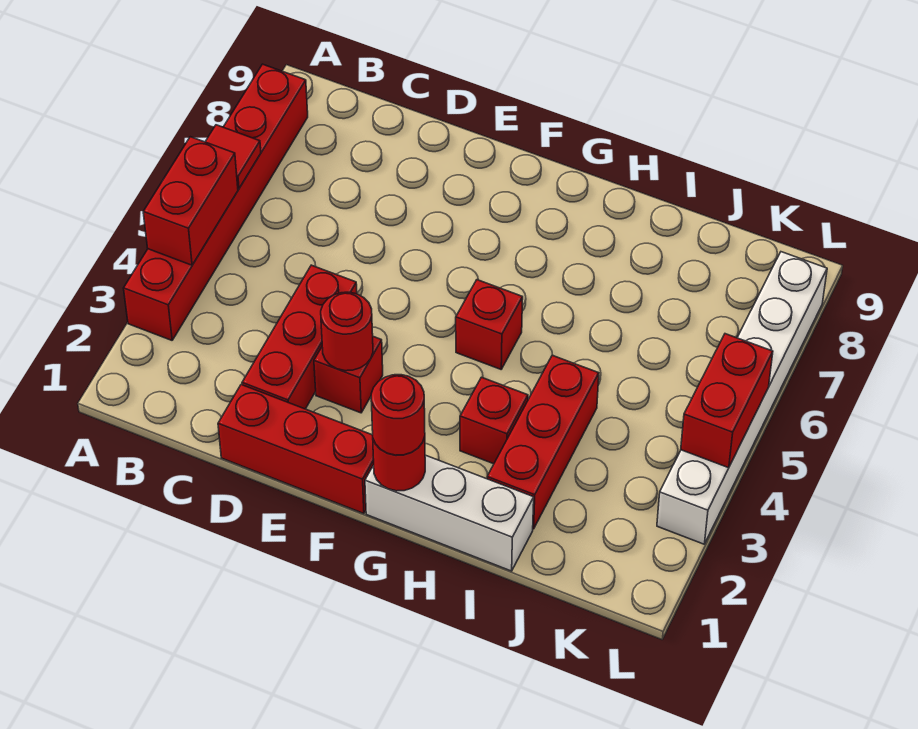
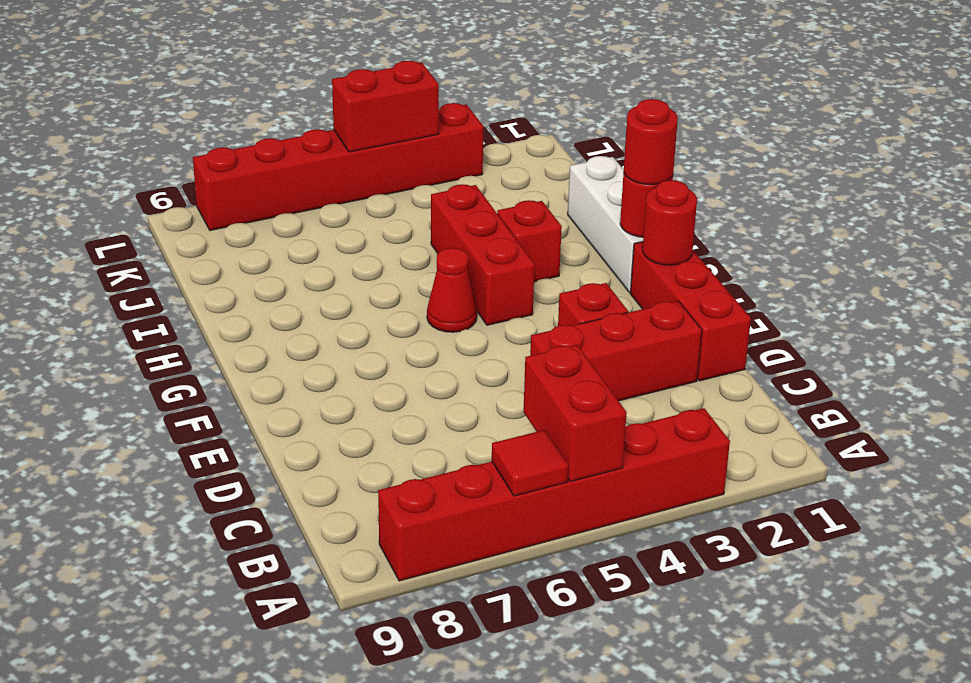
red 1x2 brick [143,137,238,265] -> red 1x2 brick turned to [523,345,627,482]
red 1x1 round brick [321,292,373,371] -> red 1x1 round brick moved to [643,180,697,265]
red 1x1 brick [456,280,523,369] -> red 1x1 cone [427,248,477,332]
red 1x3 brick [487,355,599,529] -> red 1x3 brick turned to [431,184,535,325]
white 1x6 brick [657,252,827,544] -> red 1x6 brick [193,103,483,230]

